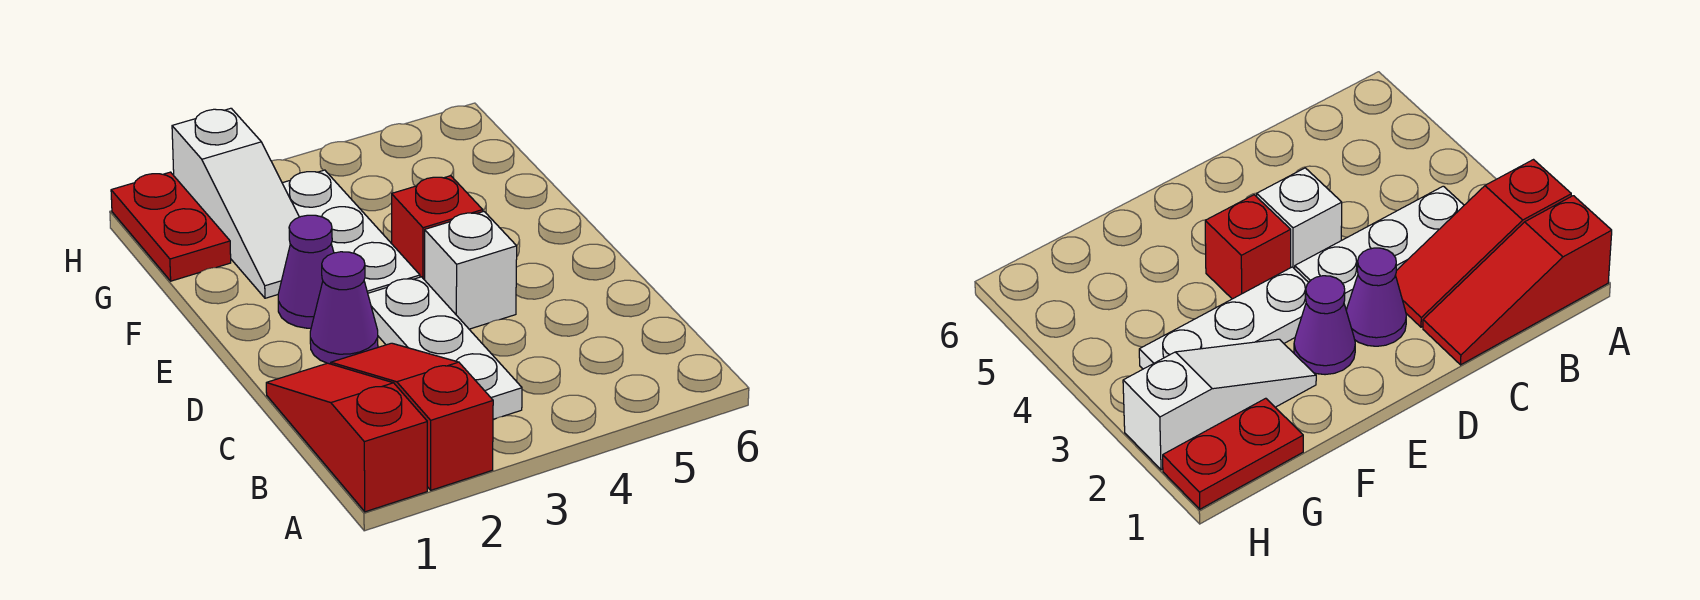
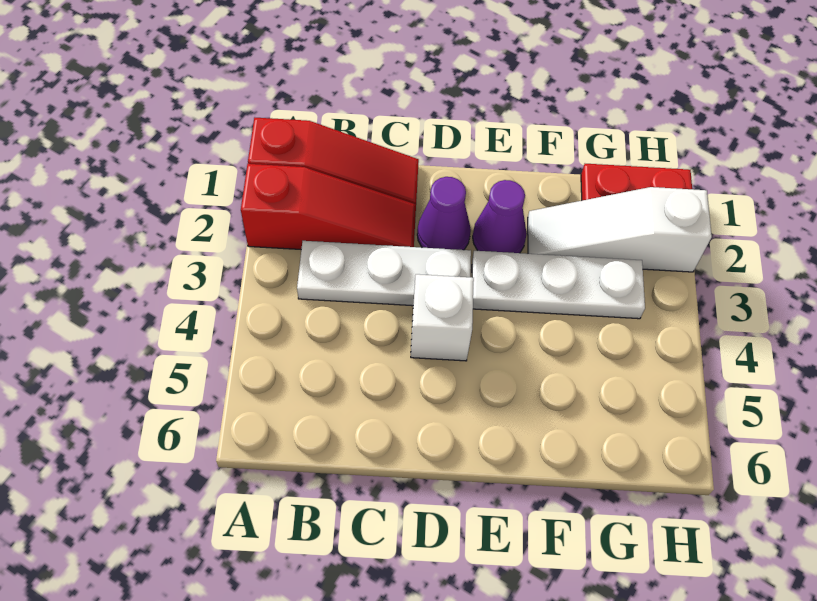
red 1x1 brick [391,176,483,280] -> none

